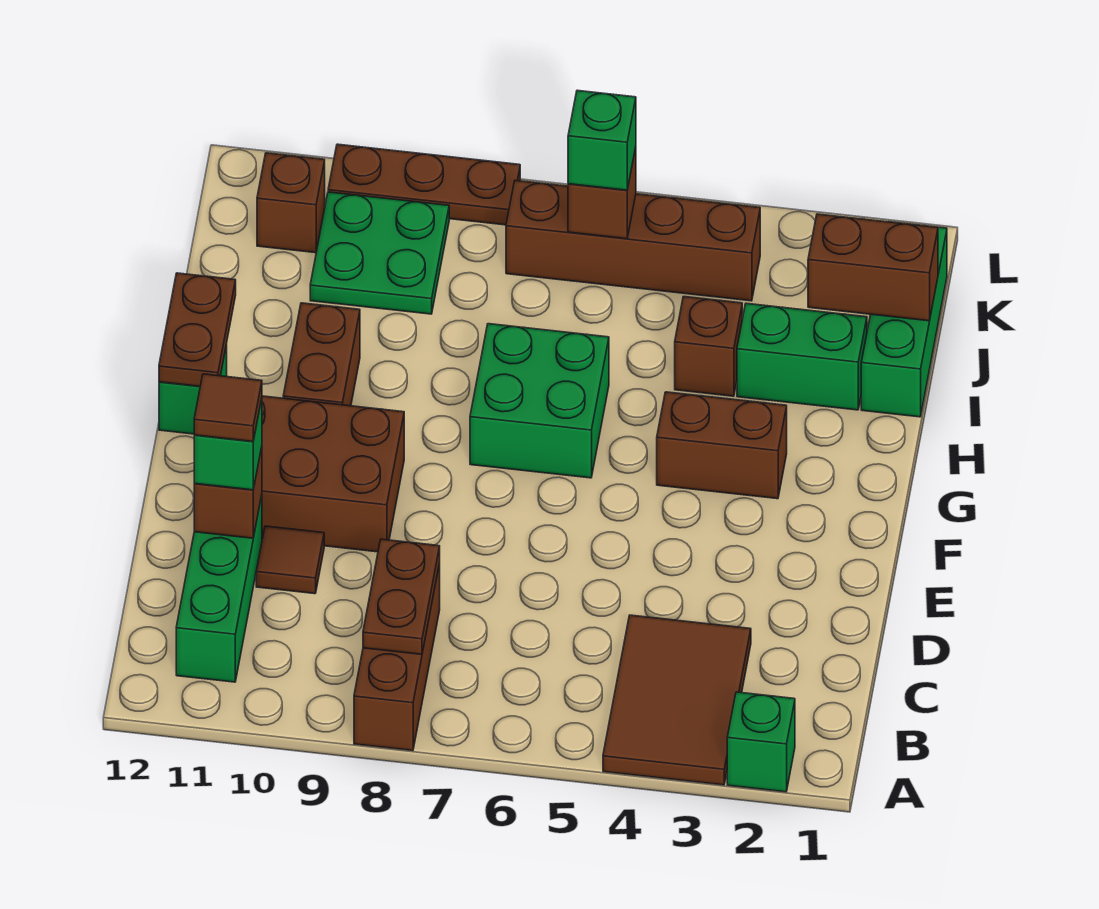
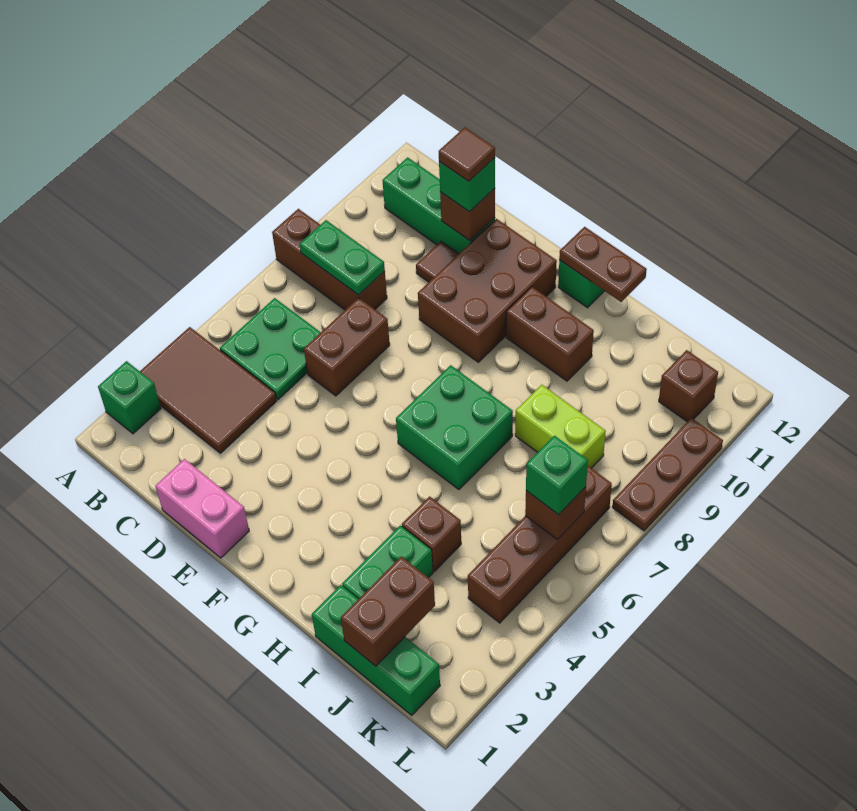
brown 1x2 plate [363,539,440,654] -> green 1x2 plate [300,220,385,295]
none -> pink 1x2 brick [156,459,249,558]
brown 1x2 brick [657,392,787,499] -> brown 1x2 brick moved to [304,298,390,396]
none -> lime 1x2 brick [515,385,606,468]
green 2x2 plate [310,192,449,314] -> green 2x2 plate moved to [220,298,321,400]

